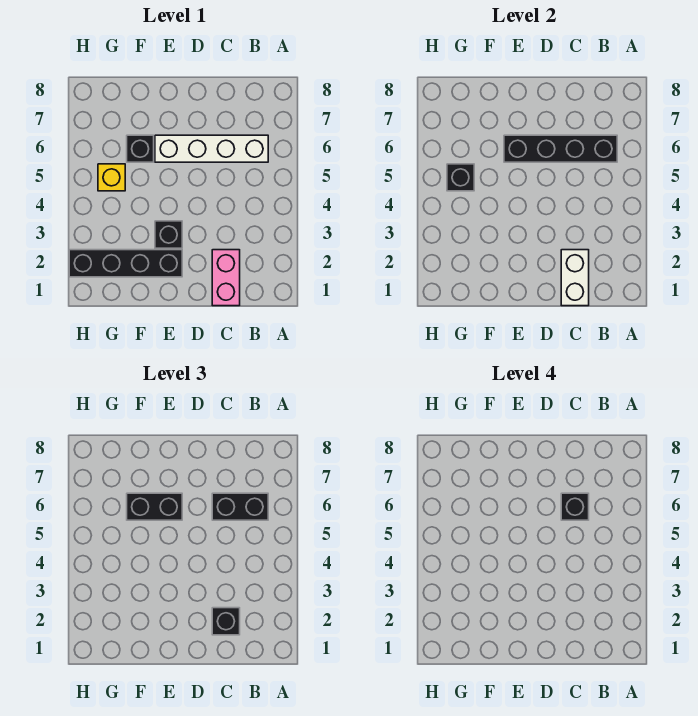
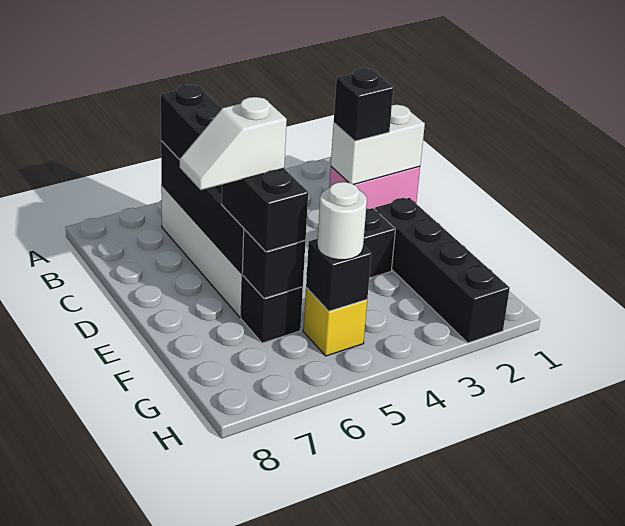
black 1x1 brick [561,493,589,520] -> black 1x1 brick moved to [242,229,305,298]
none -> white 1x2 slope [180,97,287,190]
none -> white 1x1 round brick [317,182,367,260]

